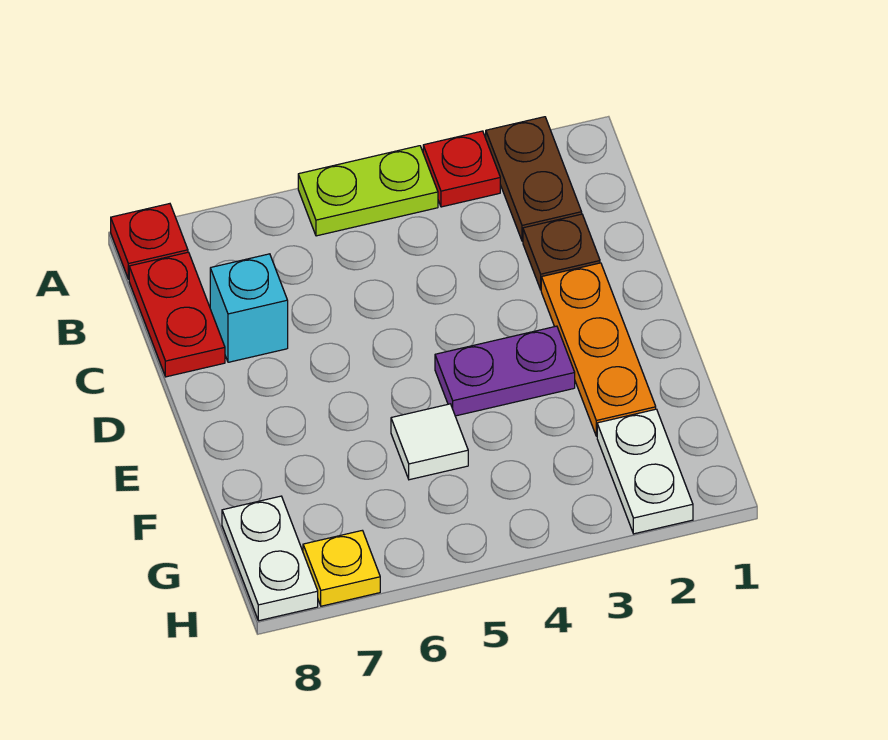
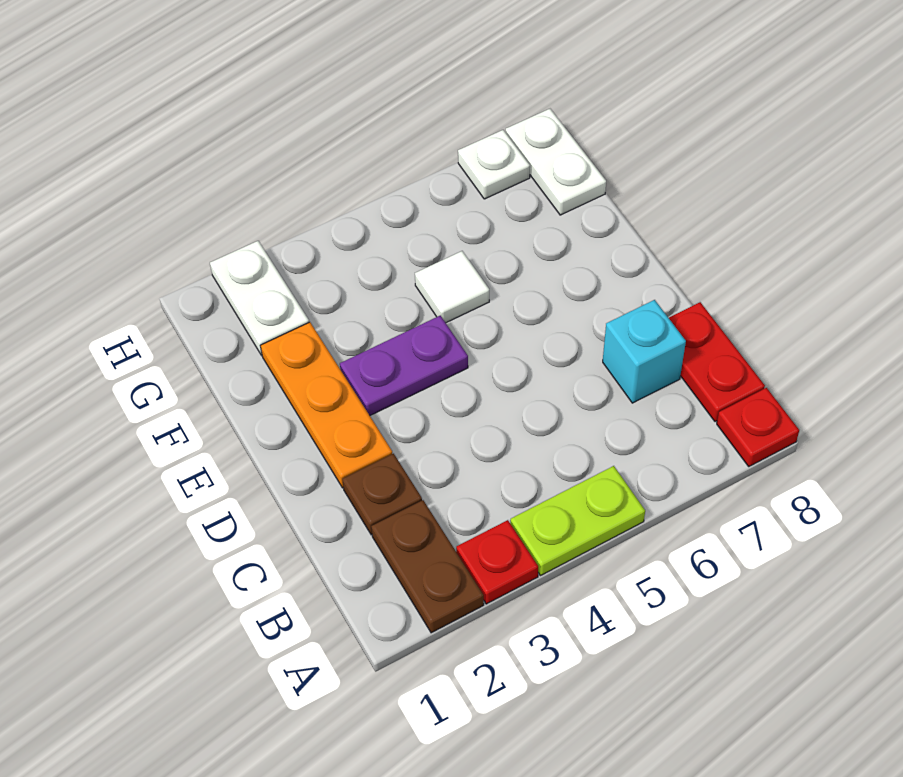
yellow 1x1 plate [303,530,380,606] -> white 1x1 plate [458,130,530,199]

